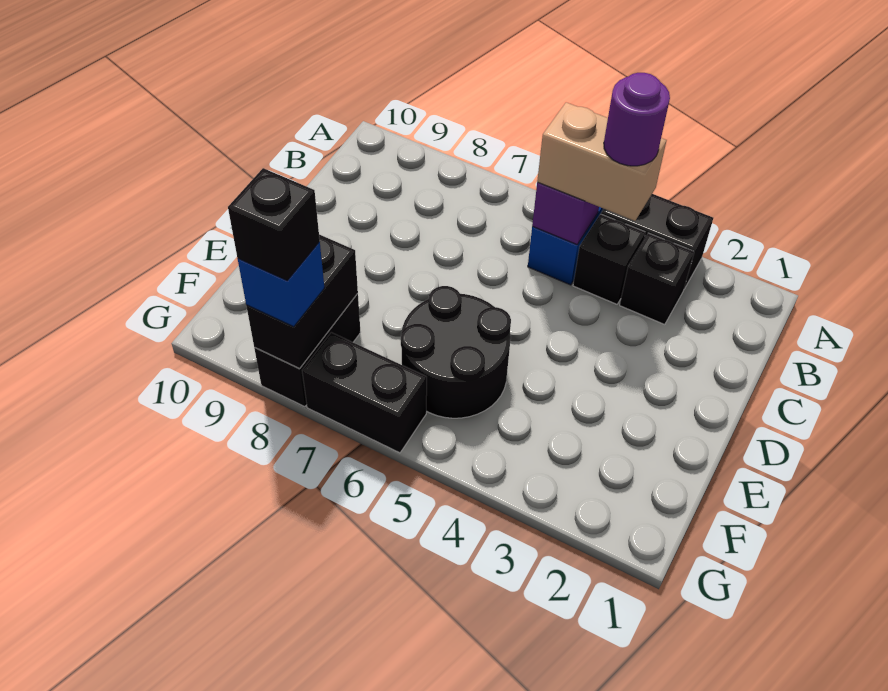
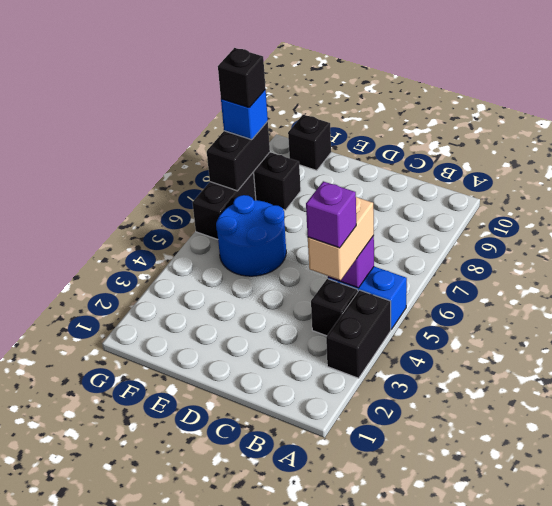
black 1x1 brick [620,233,694,325] -> black 1x1 brick moved to [288,115,331,170]
purple 1x1 round brick [604,73,670,166] -> purple 1x1 brick [306,181,356,248]
black 2x2 round brick [401,286,511,418] -> blue 2x2 round brick [216,195,286,276]
black 1x2 brick [246,234,358,369] -> black 1x2 brick turned to [207,122,270,191]

